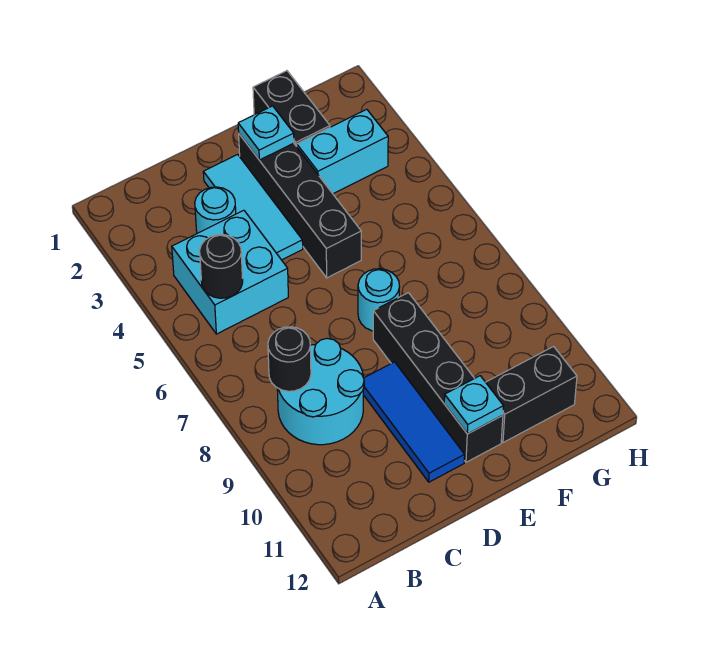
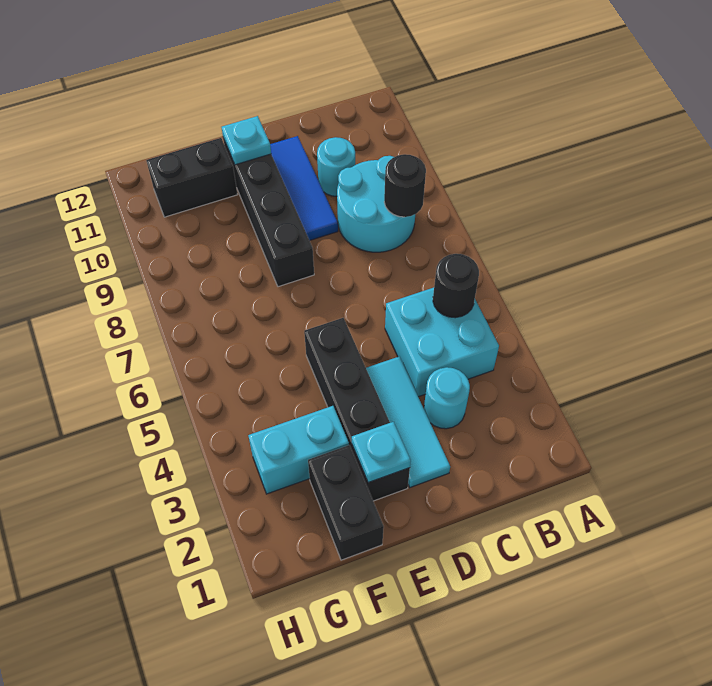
cyan 1x1 round brick [358,269,399,331] -> cyan 1x1 round brick moved to [317,137,355,196]

